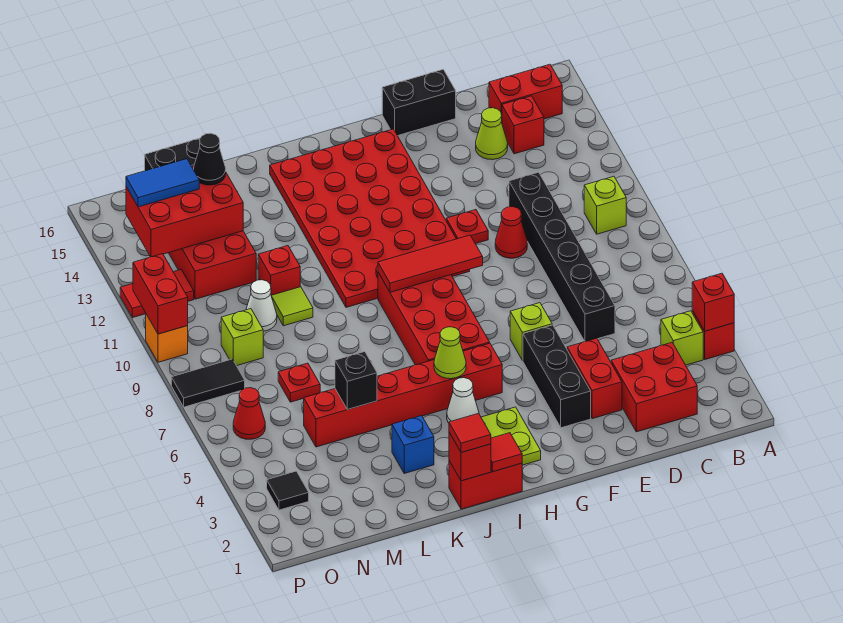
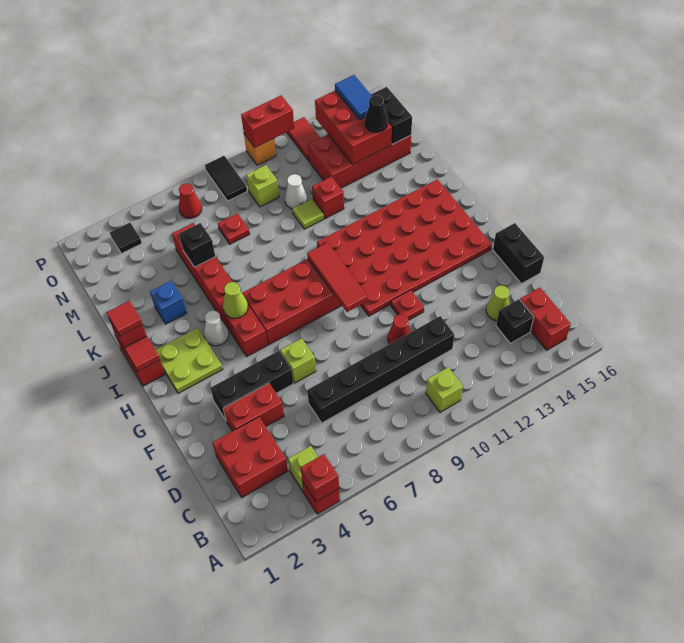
red 1x1 brick [502,96,544,154] -> black 1x1 brick [496,299,534,343]

